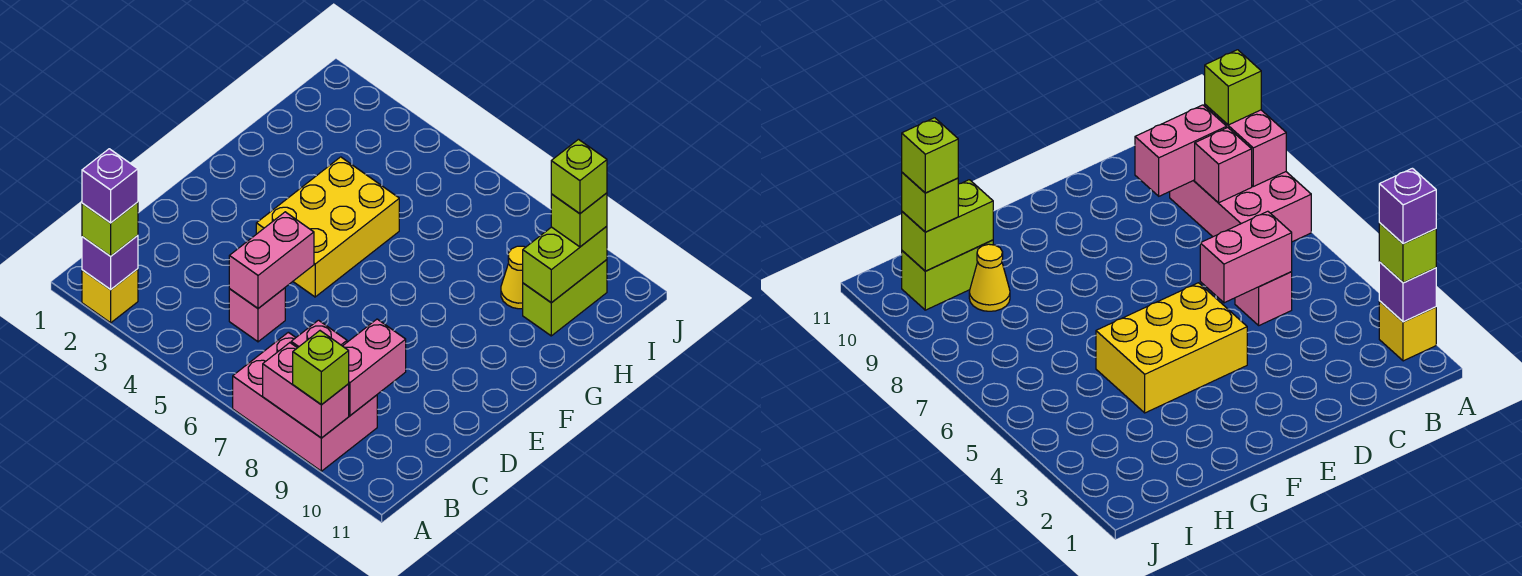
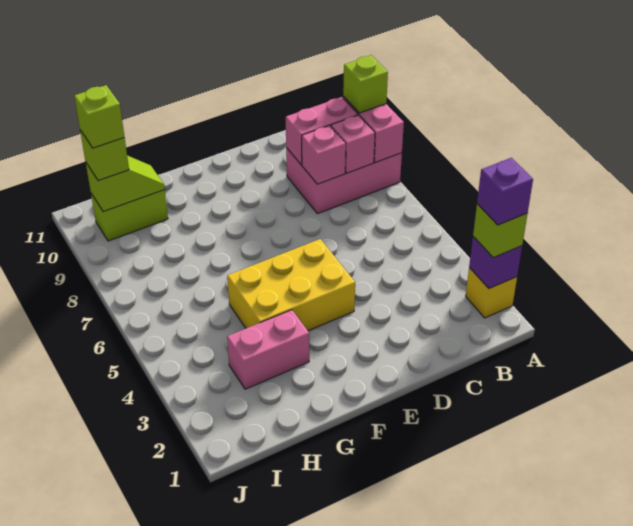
pink 2x3 brick [233,332,377,471] -> pink 2x3 brick turned to [286,148,402,214]
pink 1x1 brick [229,288,285,342] -> pink 1x1 brick moved to [302,125,346,184]
pink 1x2 brick [229,212,314,308] -> pink 1x2 brick moved to [227,310,309,389]
yellow 1x1 cone [501,246,525,309] -> none
lime 1x2 brick [523,226,607,303] -> lime 1x2 slope [86,155,165,212]

